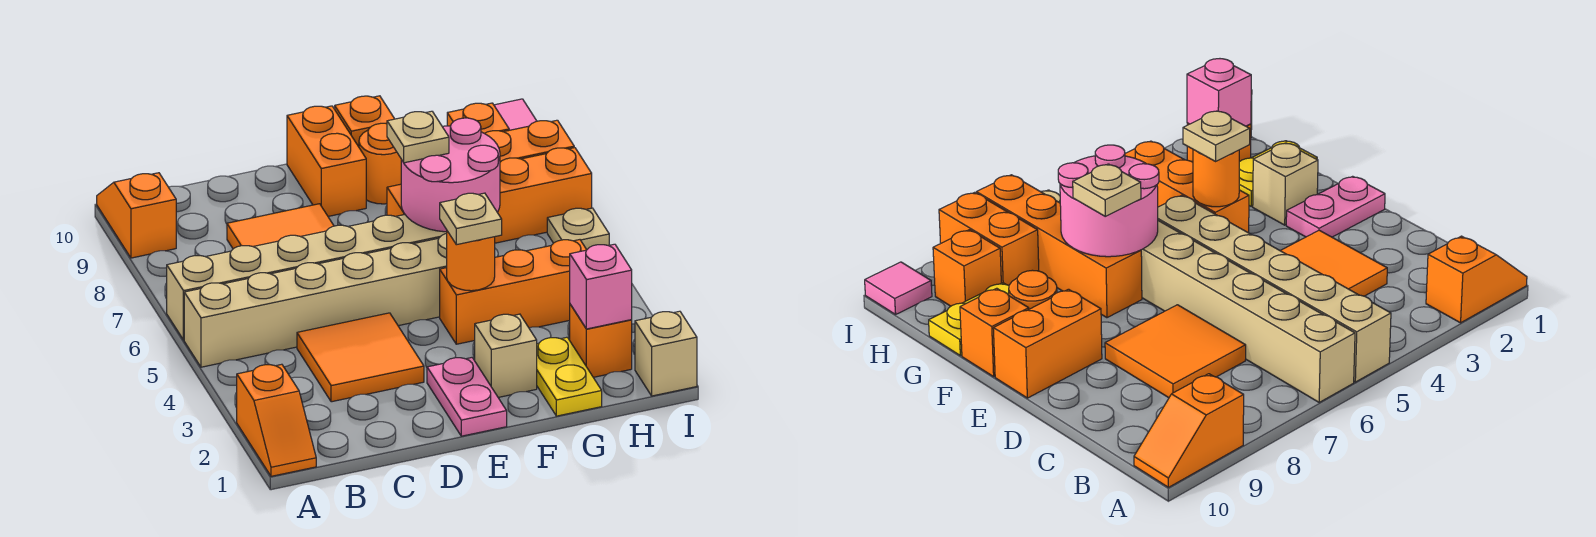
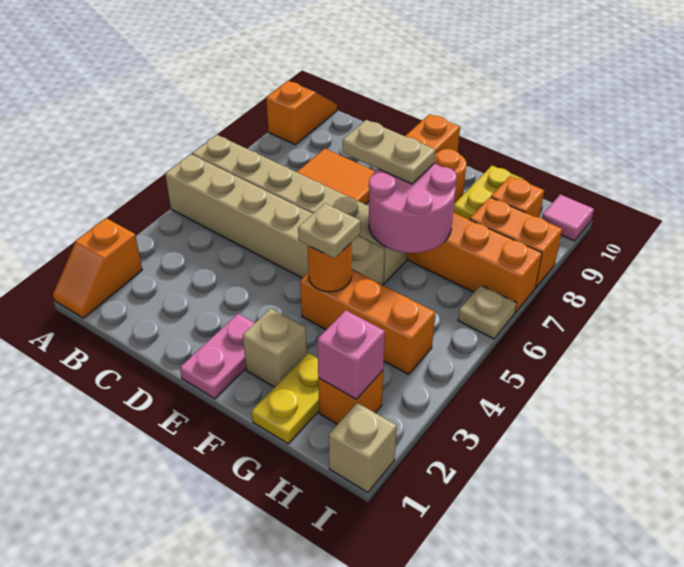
orange 2x2 tile [297,313,424,402] -> none
tan 1x1 plate [387,111,449,163] -> tan 1x2 plate [343,120,436,184]
orange 1x1 brick [335,96,394,147] -> none

